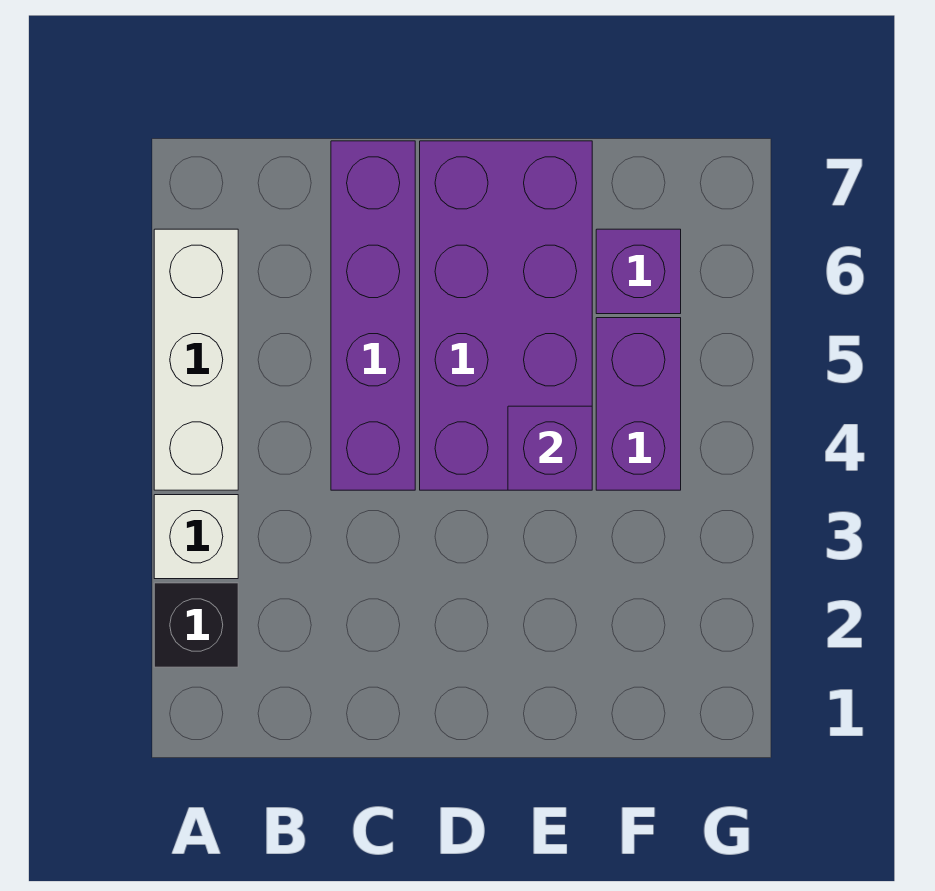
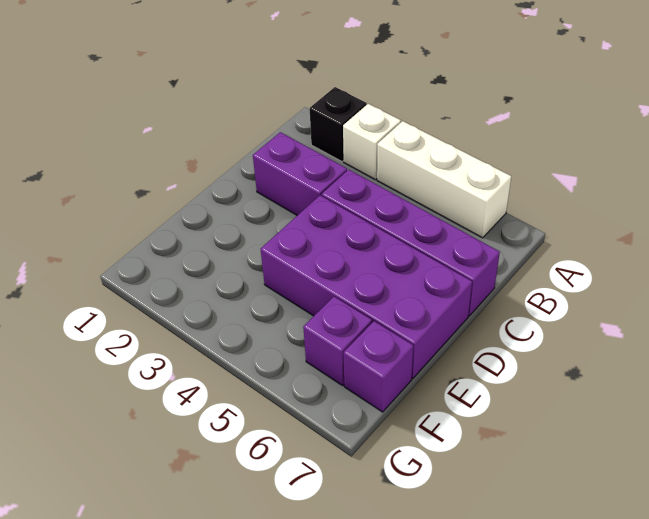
purple 1x1 brick [508,406,592,490] -> purple 1x1 brick moved to [344,321,413,412]
purple 1x2 brick [596,318,681,490] -> purple 1x2 brick moved to [253,132,347,215]

